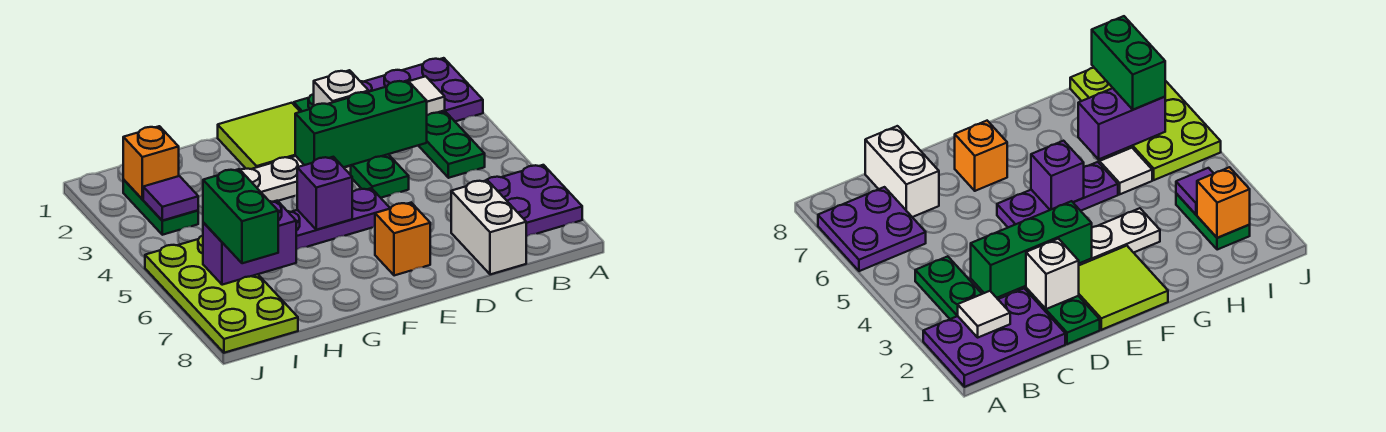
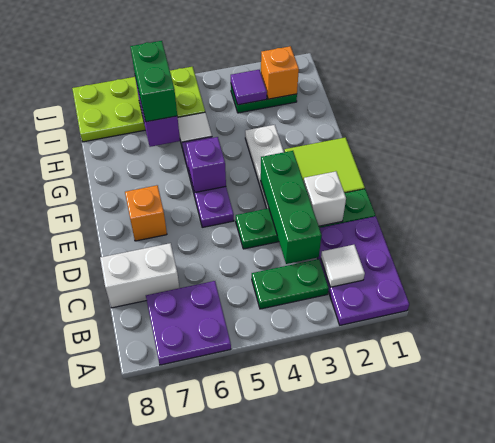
green 1x2 brick [203,169,278,263] -> green 1x2 brick turned to [130,41,177,122]

